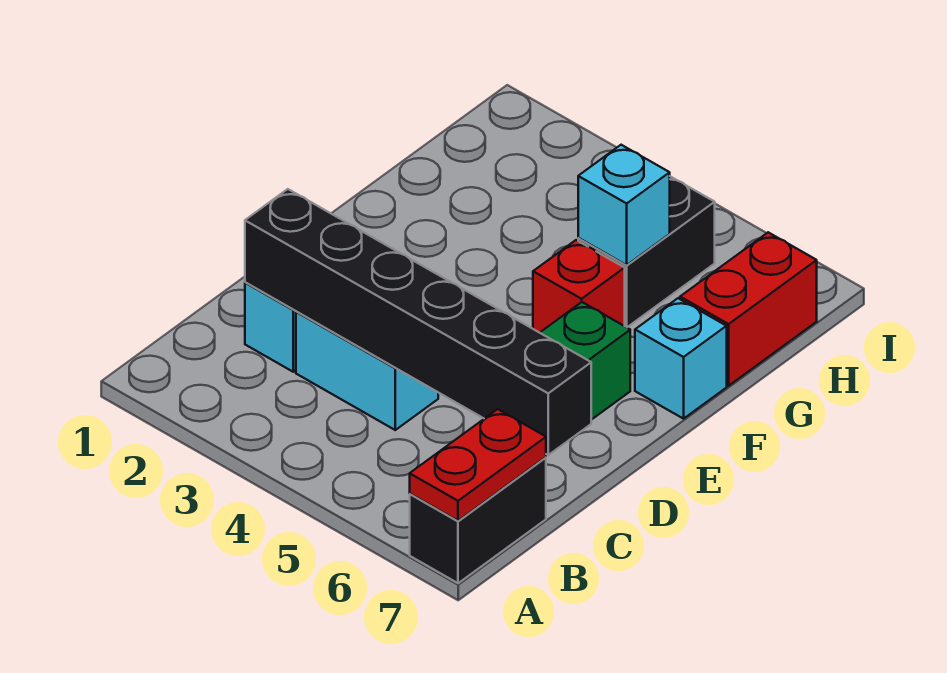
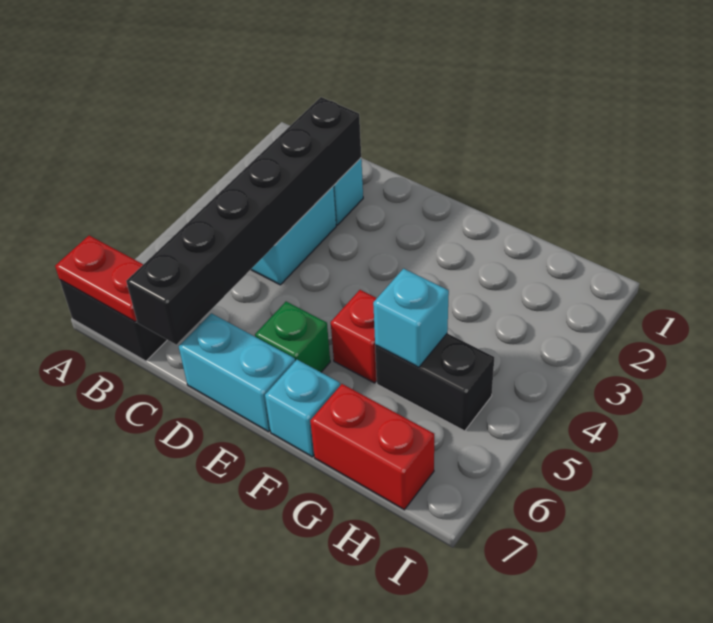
none -> cyan 1x2 brick [179,313,295,432]

